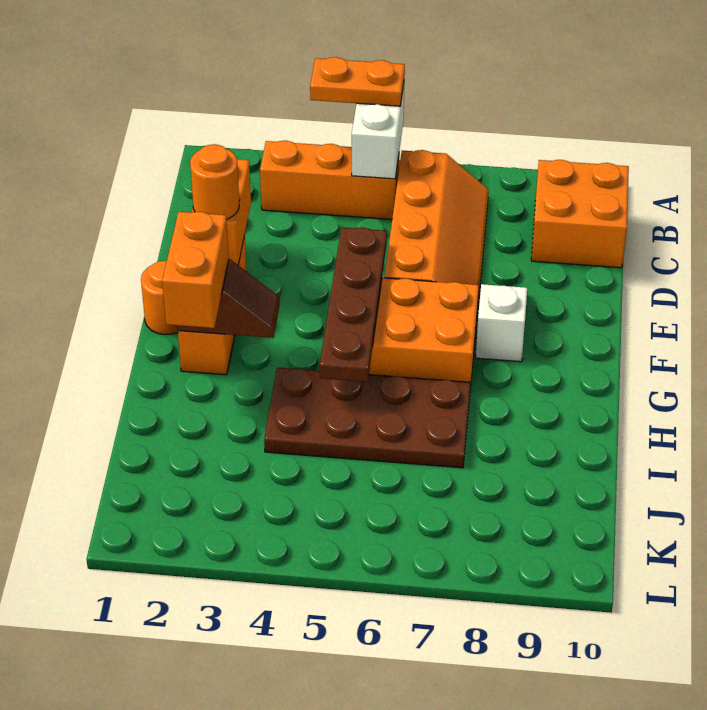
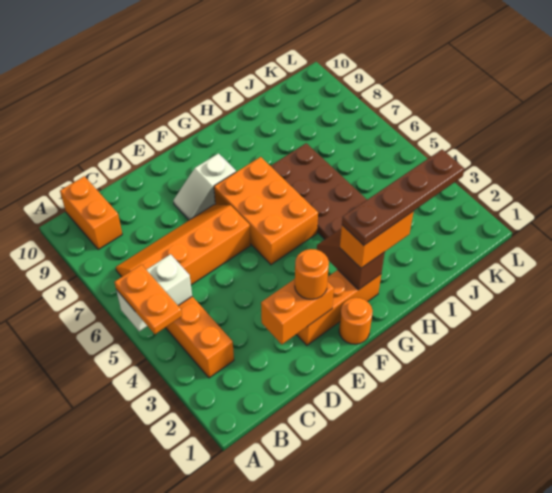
orange 2x2 brick [531,160,629,268] -> orange 1x2 brick [60,176,122,250]
brown 1x4 plate [320,227,387,382] -> brown 1x4 plate moved to [342,149,465,245]

